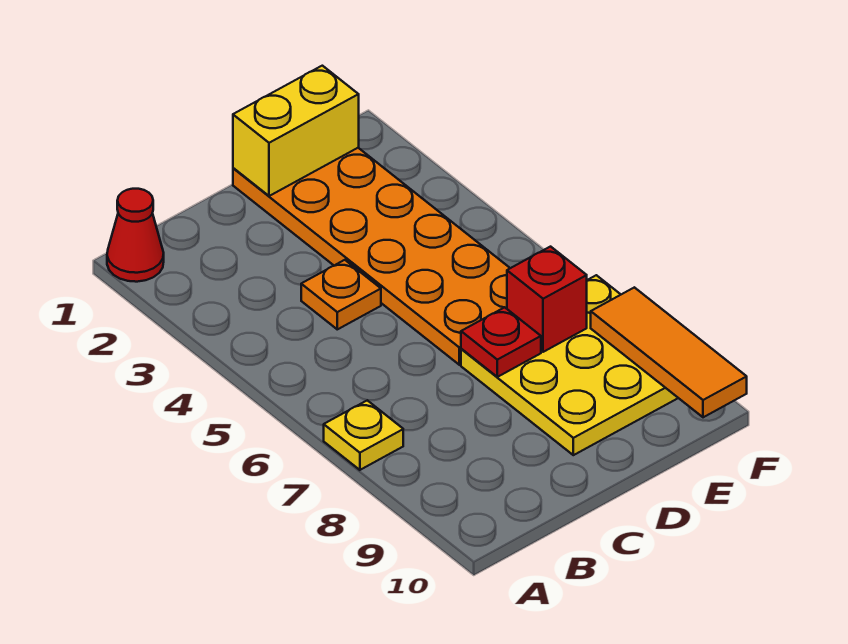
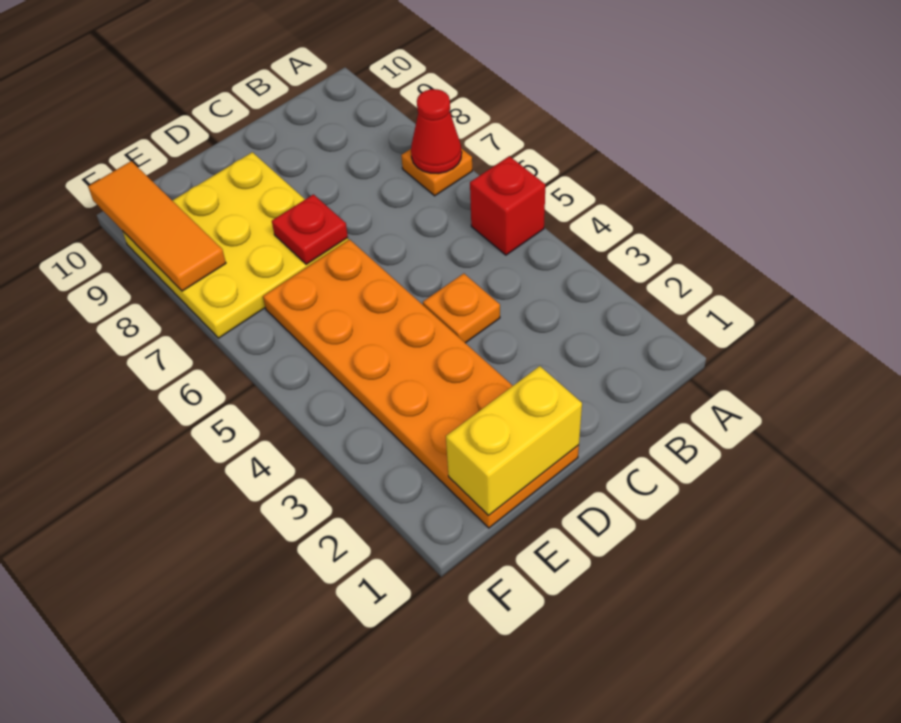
red 1x1 cone [107,189,164,282] -> red 1x1 cone moved to [411,89,462,174]
yellow 1x1 plate [324,400,403,470] -> orange 1x1 plate [401,148,472,196]
red 1x1 brick [507,247,587,352] -> red 1x1 brick moved to [470,156,545,255]

